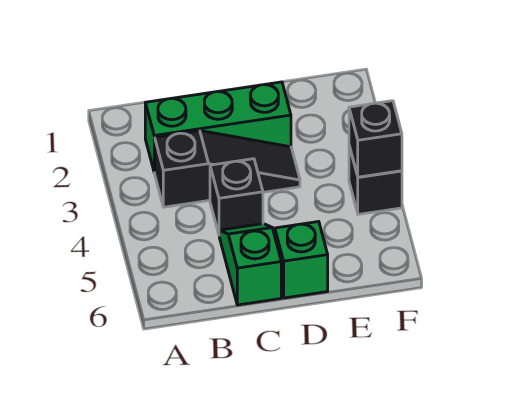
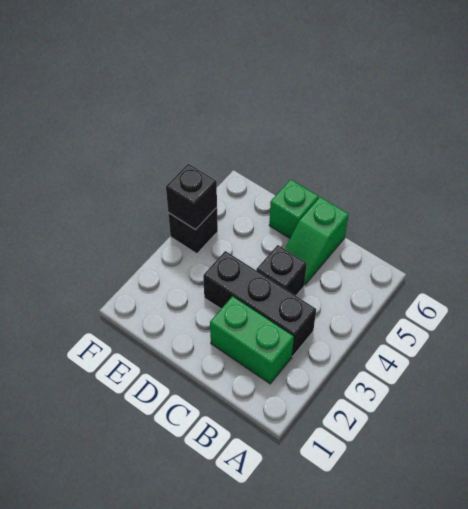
green 1x3 brick [145,82,291,172] -> green 1x2 brick [210,296,294,384]
black 1x3 slope [155,131,300,207] -> black 1x3 brick [203,251,316,356]

